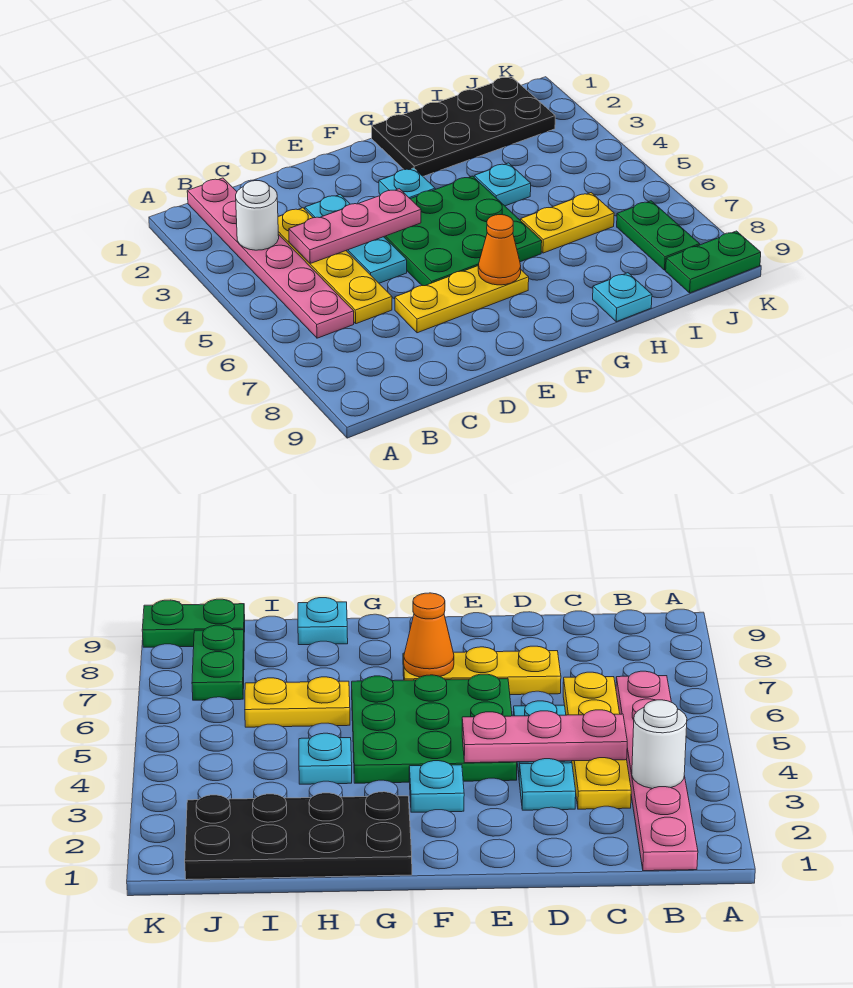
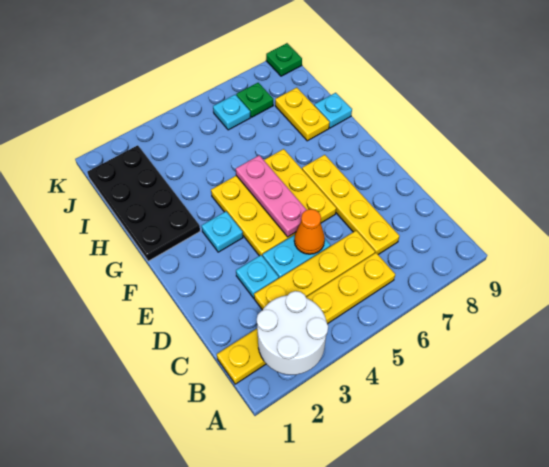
pink 1x6 plate [187,178,354,338] -> yellow 1x6 plate [217,253,395,384]
white 1x1 round brick [236,181,279,250] -> white 2x2 round brick [257,291,328,375]
pink 1x3 plate [289,189,421,263] -> pink 1x3 plate moved to [236,155,307,237]
yellow 1x3 plate [395,266,529,333] -> yellow 1x4 plate [302,155,399,254]
green 3x3 plate [384,176,542,286] -> yellow 3x3 plate [211,149,336,256]
orange 1x1 cone [478,215,521,285] -> orange 1x1 cone moved to [294,209,325,254]
cyan 1x1 plate [474,163,531,206] -> cyan 1x1 plate moved to [213,95,250,130]
yellow 1x2 plate [521,193,614,253] -> yellow 1x2 plate moved to [275,88,330,141]
green 1x2 plate [617,201,700,270] -> green 1x1 plate [236,83,273,117]
green 1x2 plate [666,231,761,293] -> green 1x1 plate [266,43,302,76]

